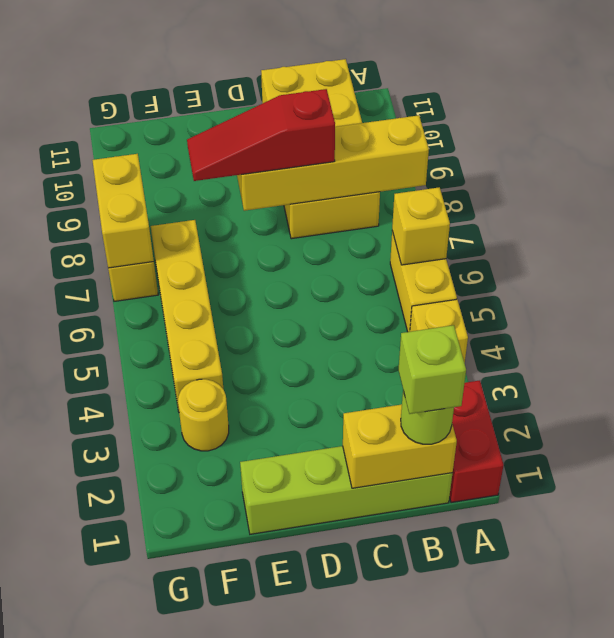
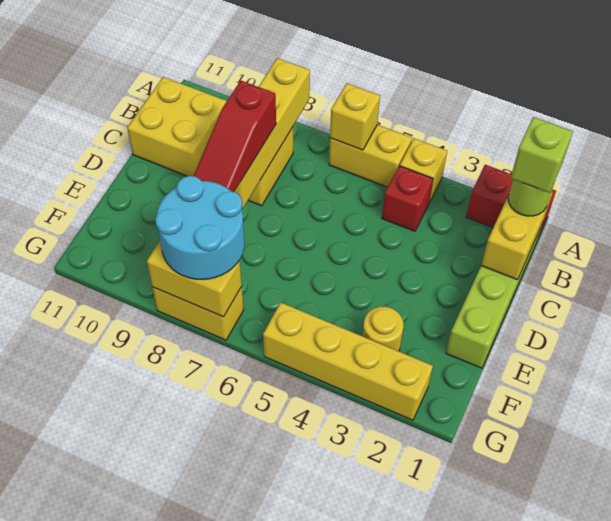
none -> red 1x1 brick [382,166,433,231]
yellow 1x4 brick [151,220,223,412] -> yellow 1x4 brick moved to [263,303,433,420]
none -> cyan 2x2 round brick [155,176,245,279]

